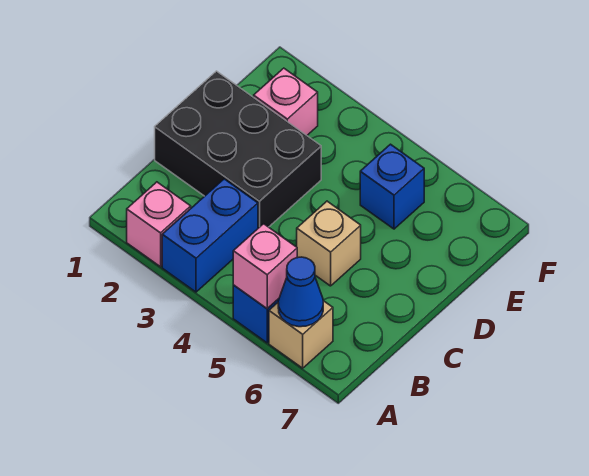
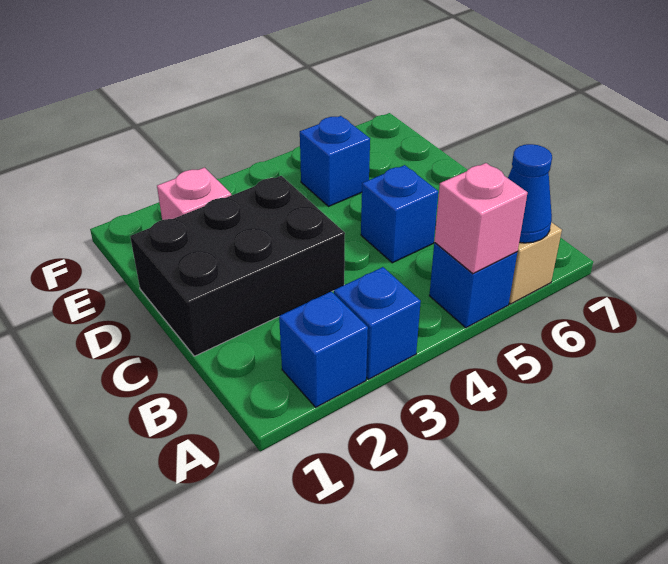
pink 1x1 brick [127,182,191,267] -> blue 1x1 brick [279,292,368,407]
blue 1x2 brick [162,179,258,292] -> blue 1x1 brick [334,267,421,379]
tan 1x1 brick [297,201,361,286] -> blue 1x1 brick [361,165,438,263]

